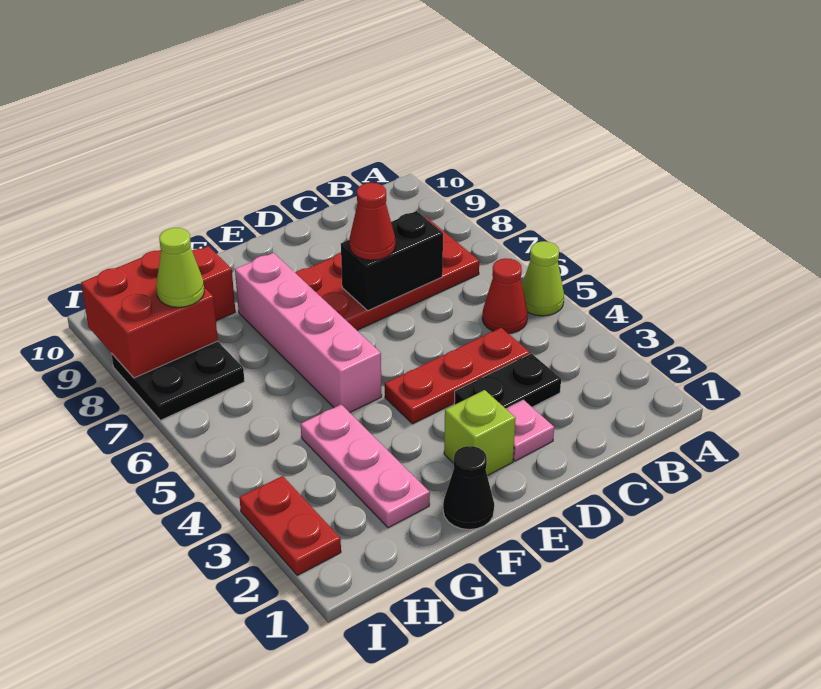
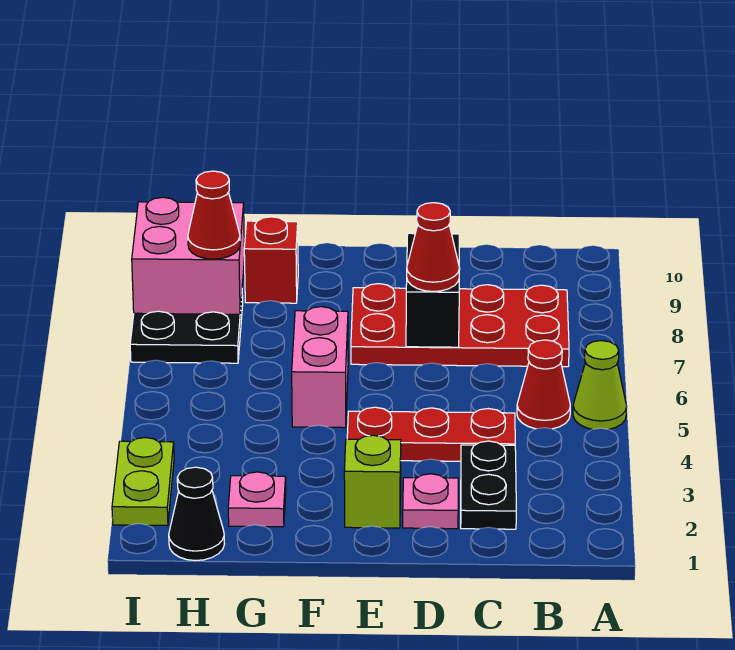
black 1x2 plate [454,353,561,409] -> black 1x2 plate turned to [461,441,516,529]
black 1x2 brick [341,211,443,311] -> black 1x2 brick turned to [406,233,459,347]
black 1x1 cone [443,446,494,530] -> black 1x1 cone moved to [169,467,224,561]
pink 1x4 brick [235,253,382,412] -> pink 1x2 brick [292,307,348,428]
pink 1x3 plate [301,404,430,528] -> pink 1x1 plate [228,472,286,527]
red 2x2 brick [81,250,218,378] -> pink 2x2 brick [132,197,245,314]
lime 1x1 cone [156,228,204,307] -> red 1x1 cone [188,171,240,259]
red 1x2 plate [239,476,341,575] -> lime 1x2 plate [112,438,174,526]

